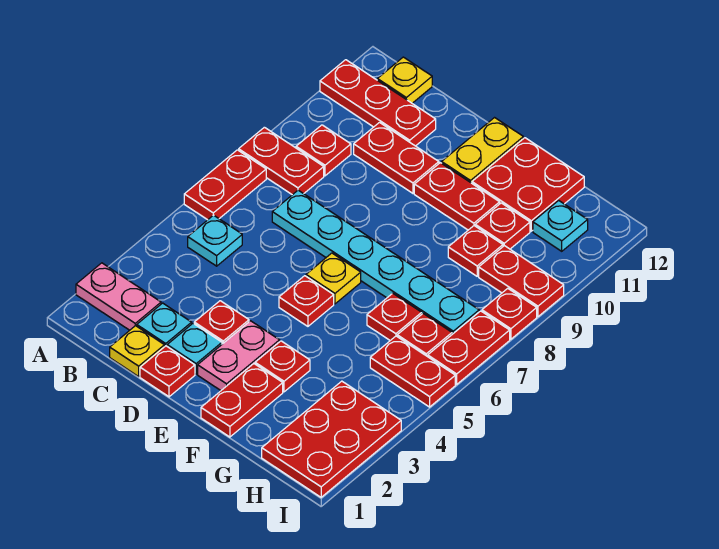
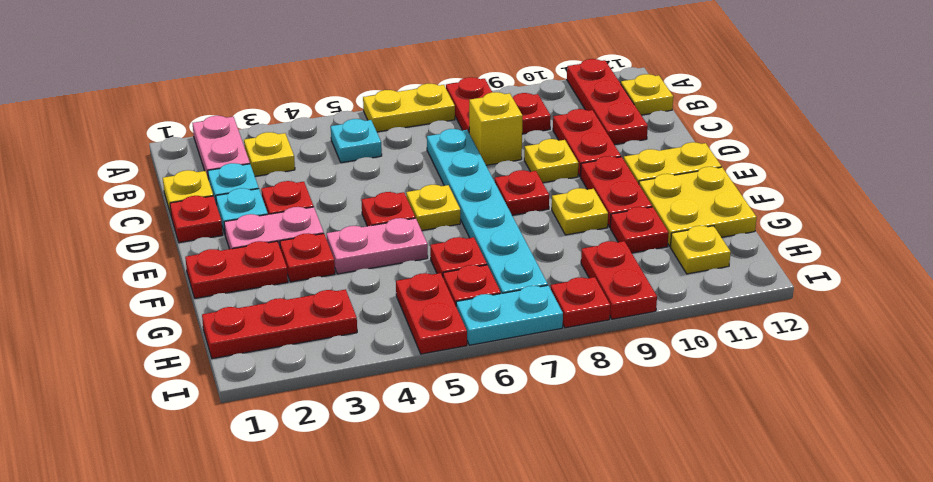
red 1x2 plate [184,150,266,220] -> yellow 1x2 plate [363,84,455,132]
none -> yellow 1x1 plate [244,132,295,176]
none -> yellow 1x1 brick [469,92,522,165]
none -> yellow 1x1 plate [524,139,578,183]
none -> pink 1x2 plate [326,218,428,274]
none -> yellow 1x1 plate [552,188,608,235]
red 2x2 plate [472,138,584,231] -> yellow 2x2 plate [639,167,757,246]
red 1x1 plate [448,226,503,276] -> red 1x1 plate moved to [495,170,549,215]
red 2x3 plate [262,381,401,497] -> red 1x3 plate [202,289,357,359]
cyan 1x1 plate [533,200,588,251] -> yellow 1x1 plate [670,226,731,274]
red 1x2 plate [428,311,510,384] -> cyan 1x2 plate [456,285,563,345]

